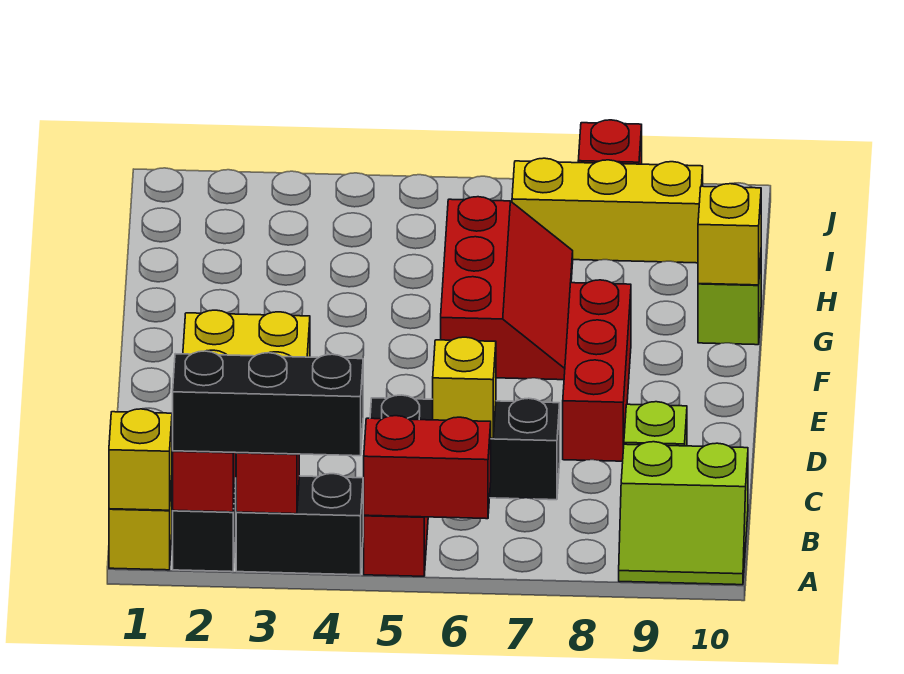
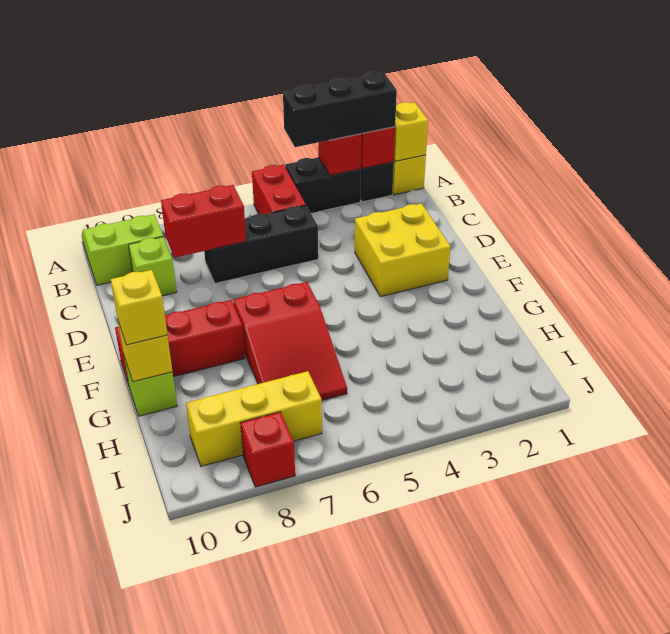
red 1x2 brick [364,416,491,519] -> red 1x2 brick moved to [161,185,246,258]
yellow 1x1 brick [433,337,496,439] -> yellow 1x1 brick moved to [111,270,167,345]
red 1x3 brick [563,280,631,461] -> red 1x3 brick turned to [115,300,245,385]
red 2x3 slope [441,197,573,380] -> red 2x3 slope turned to [233,282,347,400]

